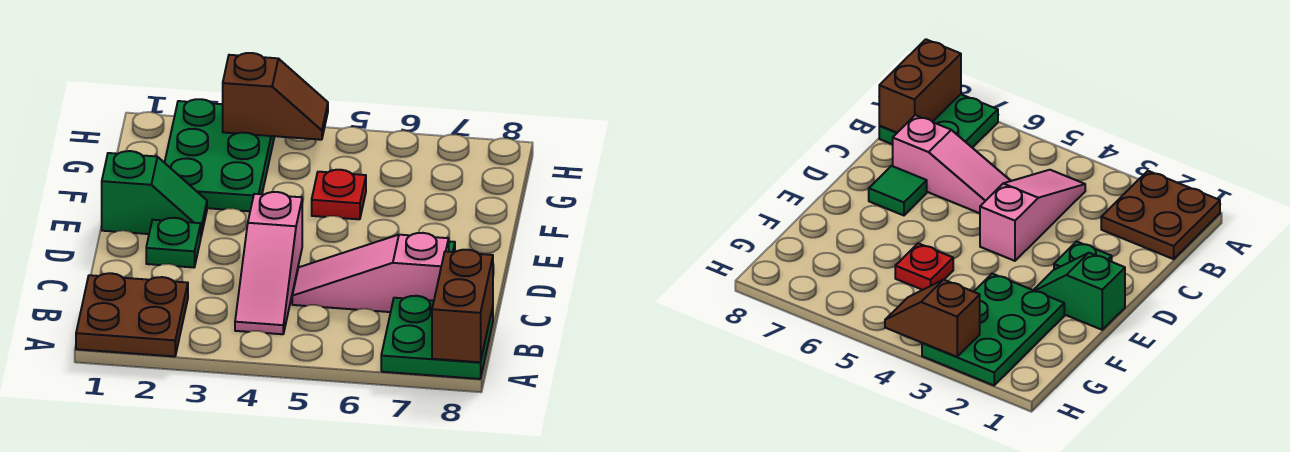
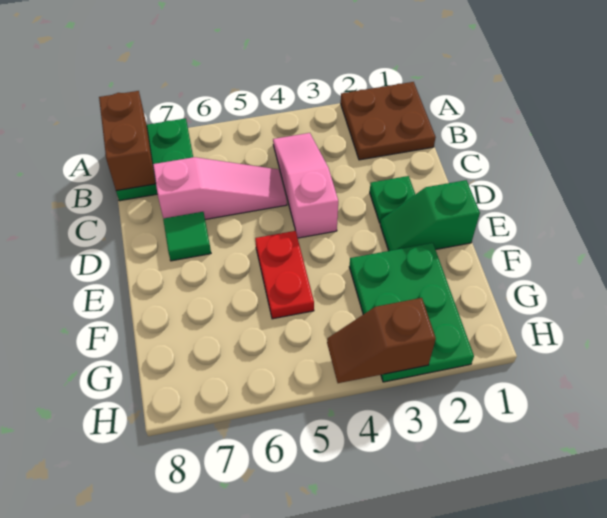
red 1x1 plate [312,170,366,219] -> red 1x2 plate [255,231,314,319]

